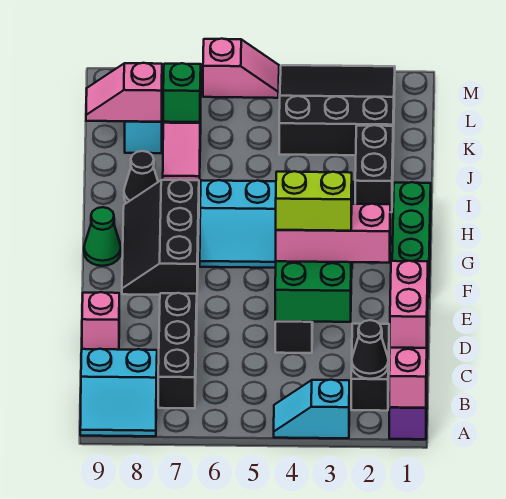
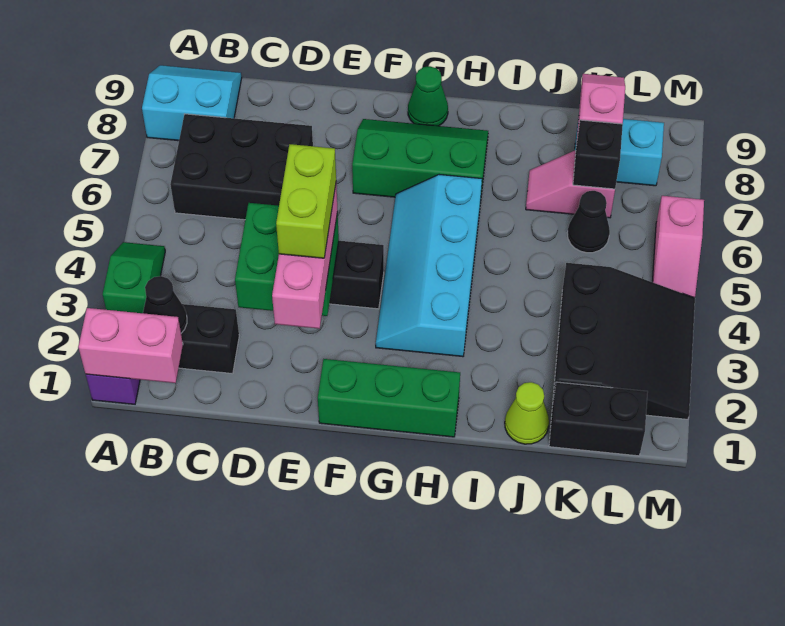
cyan 1x2 slope [274,380,349,438] -> green 1x2 slope [103,242,165,313]
cyan 2x2 slope [80,349,157,436] -> cyan 2x2 slope turned to [142,65,242,141]
pink 1x2 brick [390,261,428,348] -> none
black 1x3 brick [158,293,197,409] -> black 2x3 brick [170,114,313,220]
pink 1x1 brick [82,292,119,350] -> none
black 2x3 slope [122,180,199,295] -> green 2x3 slope [352,119,488,197]
black 1x2 brick [355,125,393,212] -> black 1x2 brick moved to [549,382,648,456]
black 1x1 cone [124,151,158,203] -> black 1x1 cone moved to [567,191,610,253]
none -> lime 1x1 cone [505,382,549,444]
green 1x1 brick [163,63,201,122] -> black 1x1 brick [573,120,623,189]

